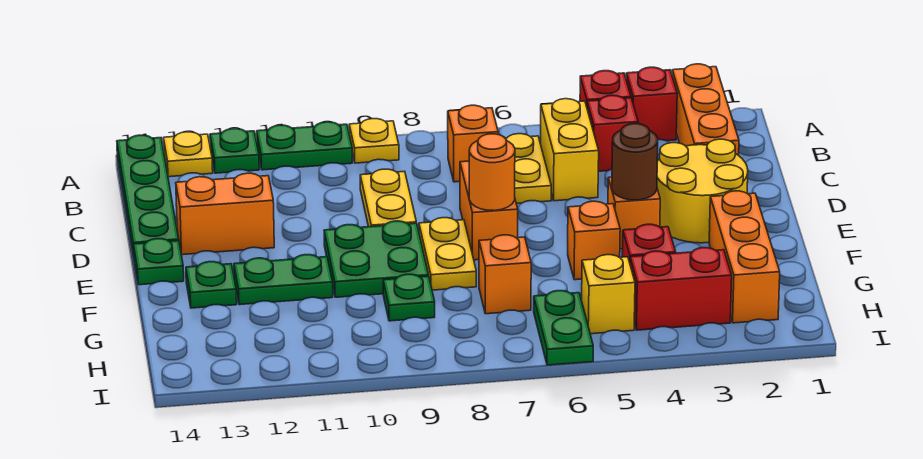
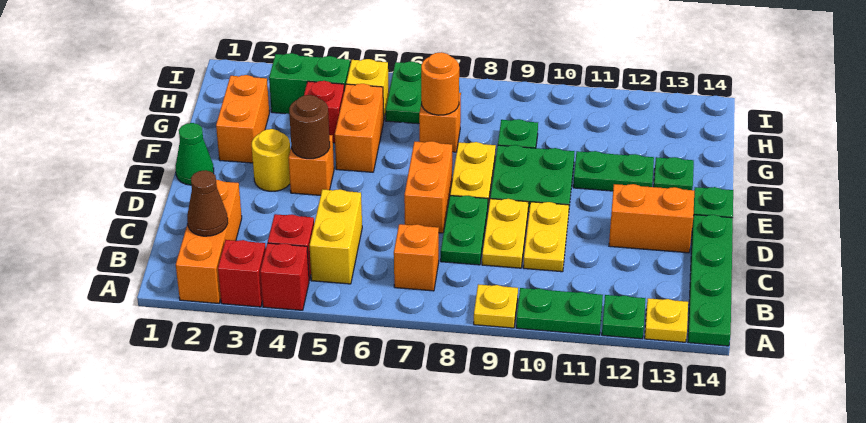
none -> brown 1x1 cone [187,170,228,236]
yellow 1x2 plate [505,134,551,204] -> yellow 1x2 plate moved to [523,202,569,272]
none -> green 1x2 plate [441,196,488,265]
yellow 2x2 round brick [657,139,748,243] -> yellow 1x1 round brick [252,129,290,191]
none -> green 1x1 cone [176,123,214,185]
orange 1x1 round brick [469,134,515,211] -> orange 1x1 round brick moved to [421,52,459,115]
orange 1x3 brick [709,191,780,323] -> orange 1x2 brick [216,75,269,163]
orange 1x1 brick [568,201,620,280] -> orange 1x2 brick [335,84,384,172]
red 1x2 brick [630,248,732,330] -> green 1x2 brick [269,53,350,114]

